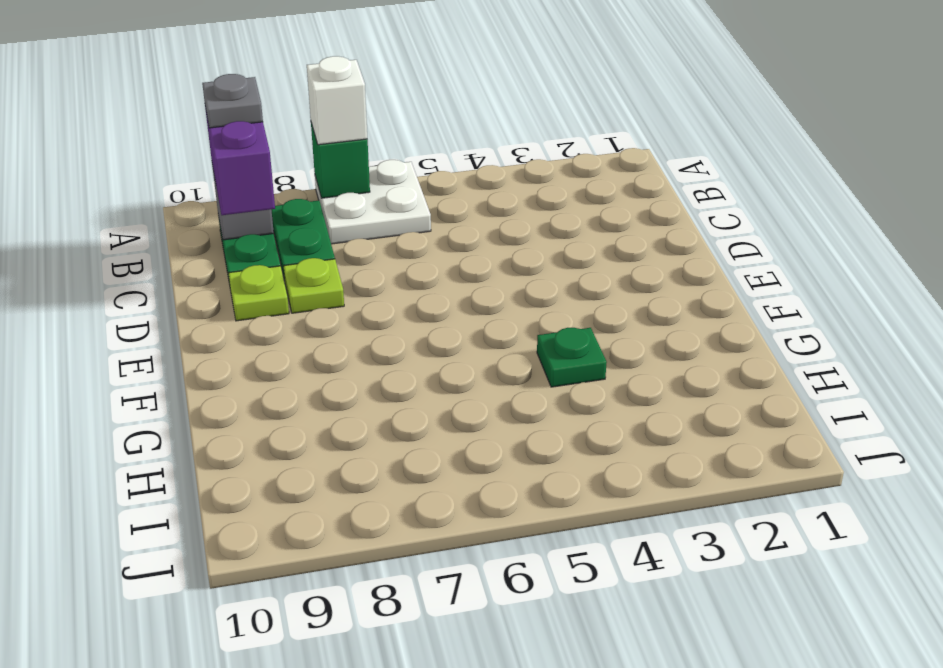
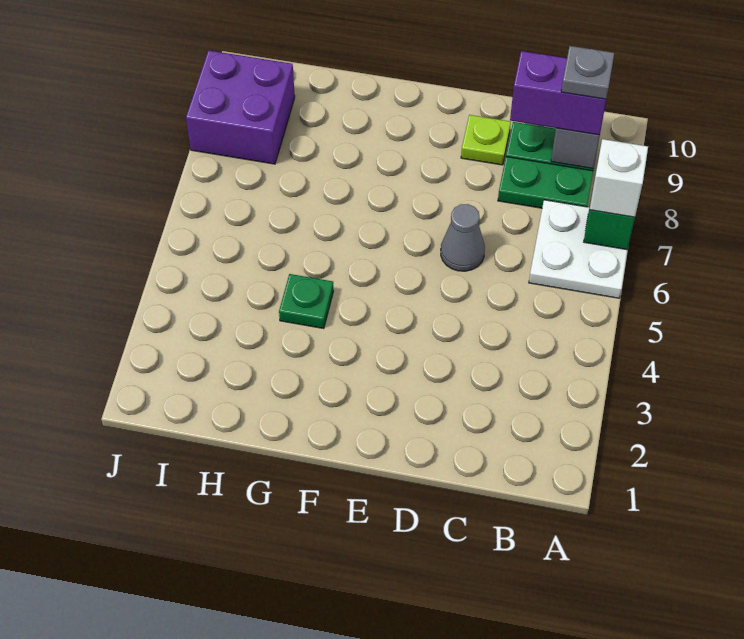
none -> grey 1x1 cone [441,204,485,271]
lime 1x1 plate [283,258,344,313] -> none
none -> purple 2x2 brick [186,50,295,164]

